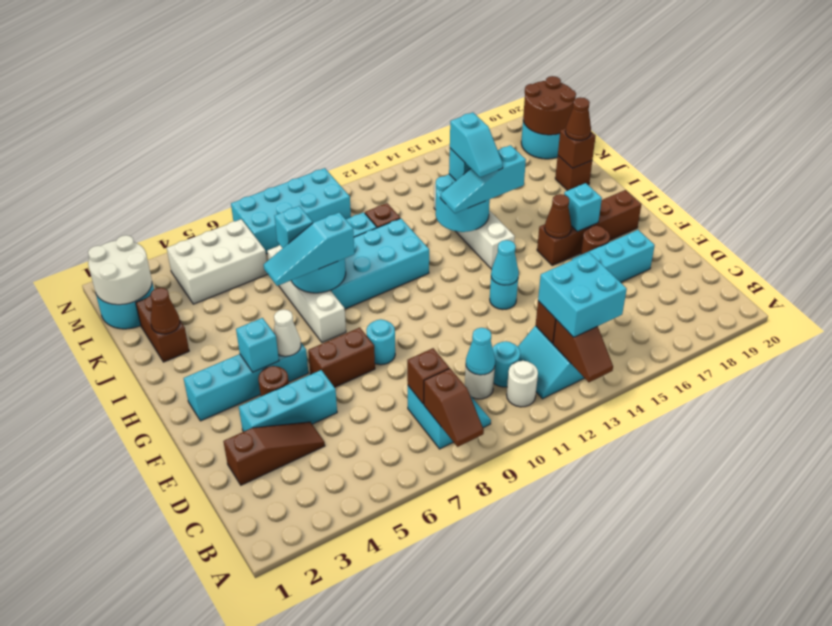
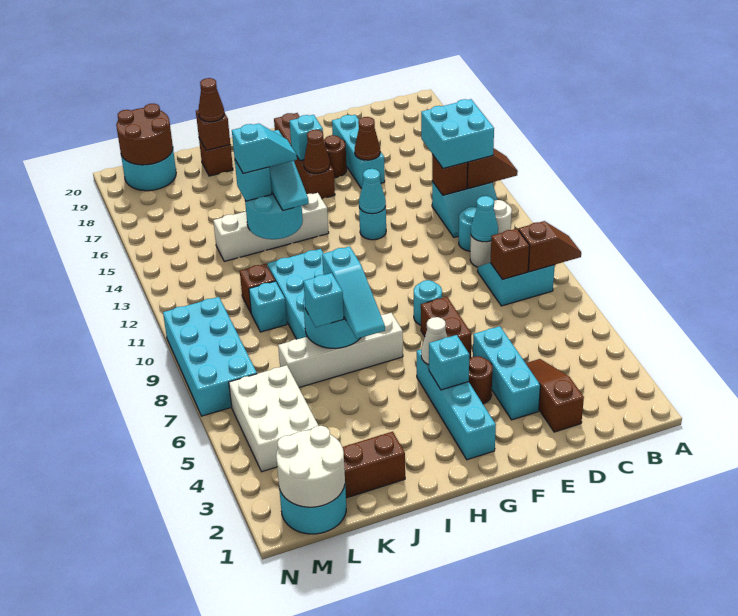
brown 1x1 cone [150,288,180,334] -> brown 1x1 cone moved to [355,117,380,160]

